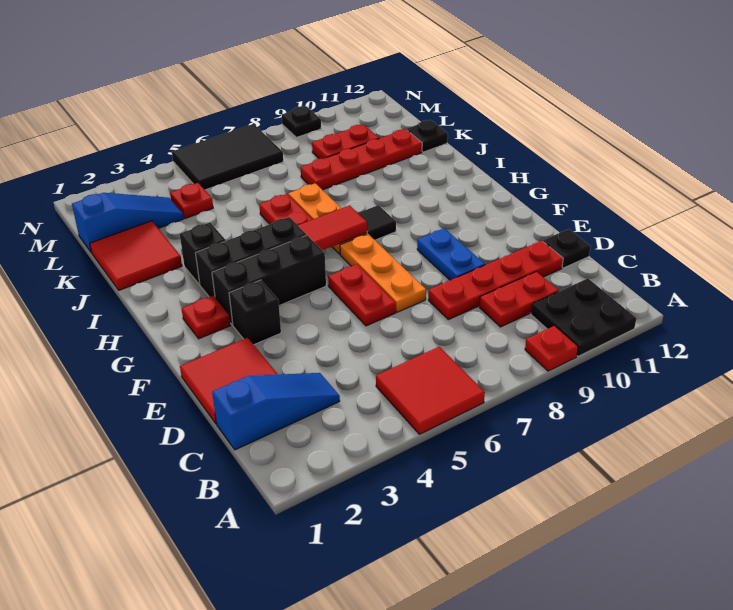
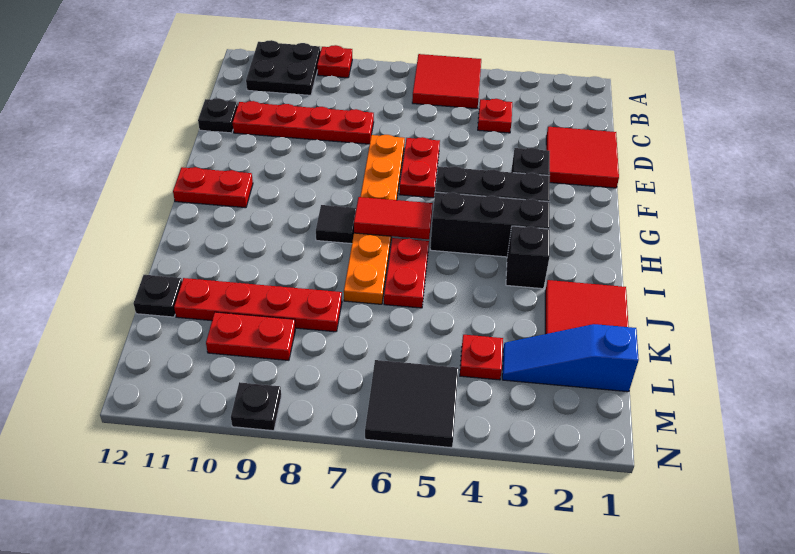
blue 1x3 slope [212,373,340,450] -> none
red 1x2 plate [479,272,559,327] -> red 1x2 plate moved to [173,167,253,208]
blue 1x2 plate [417,228,485,280] -> none
red 1x1 plate [182,296,230,339] -> red 1x1 plate moved to [478,99,512,133]
black 2x3 tile [172,124,283,190] -> black 2x2 tile [365,360,459,448]

